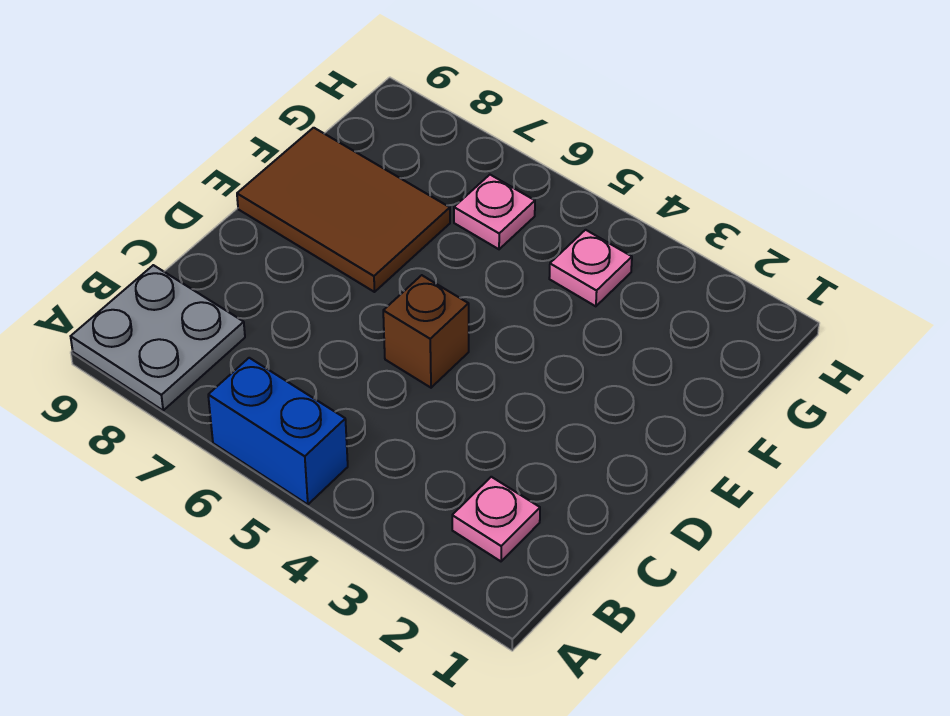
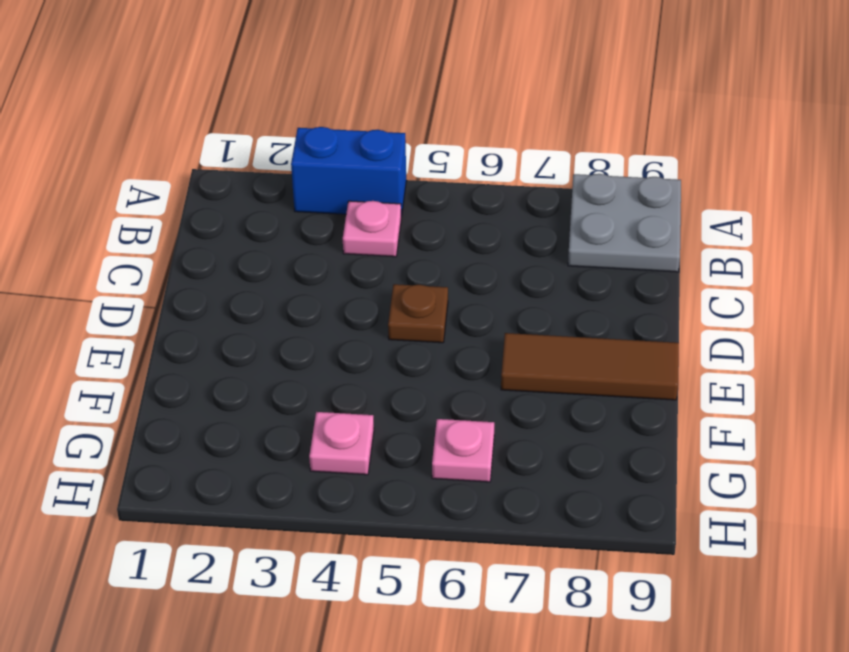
blue 1x2 brick [208,358,348,505] -> blue 1x2 brick moved to [291,127,406,217]
pink 1x1 plate [452,477,540,561] -> pink 1x1 plate moved to [343,201,401,257]
brown 1x1 brick [383,275,469,388] -> brown 1x1 plate [388,284,448,343]
brown 2x3 tile [237,128,450,292] -> brown 1x3 tile [501,333,679,400]

